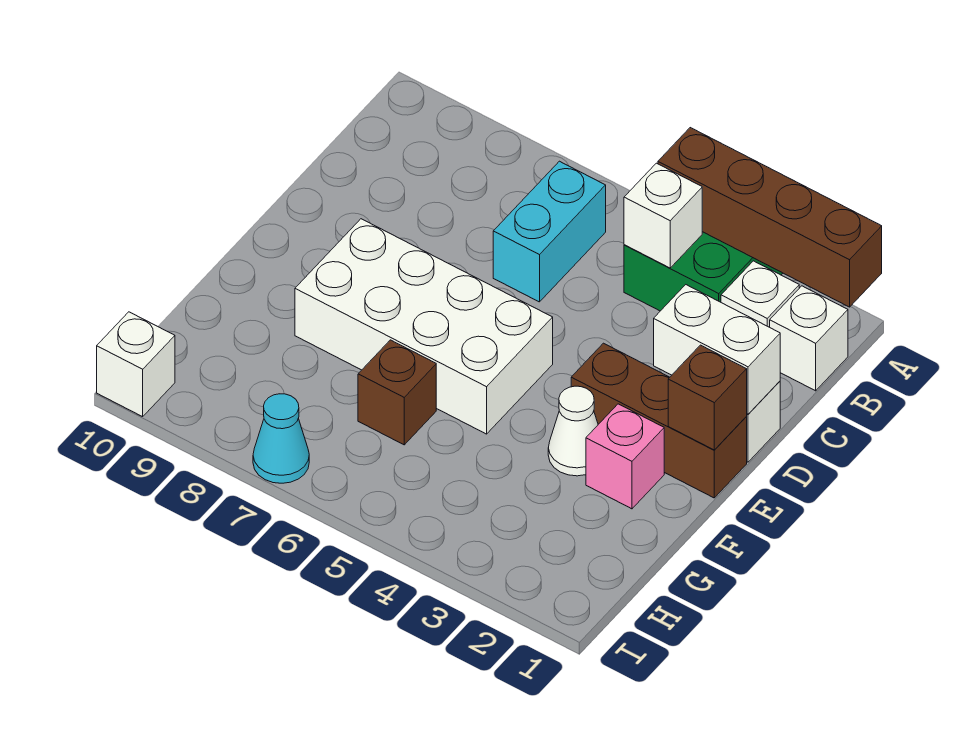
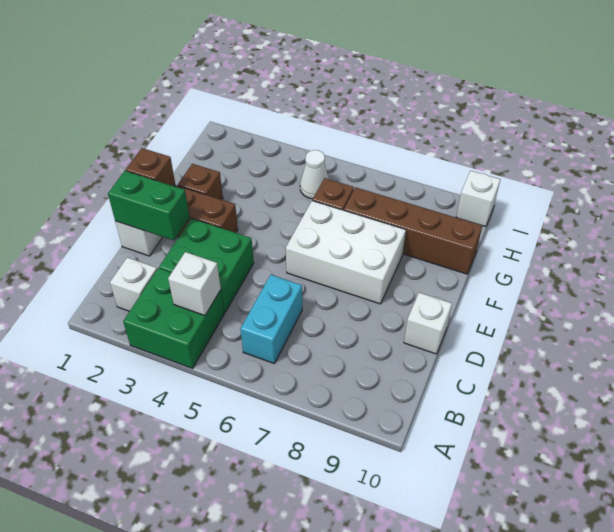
brown 1x4 brick [658,128,882,307] -> brown 1x4 brick moved to [344,187,482,274]
white 1x1 brick [770,286,848,391] -> white 1x1 brick moved to [404,293,452,354]
none -> green 2x2 brick [159,218,254,313]
white 1x2 brick [654,285,780,414] -> green 1x2 brick [108,171,190,240]
white 2x4 brick [295,219,553,434] -> white 2x3 brick [286,201,406,304]
pink 1x1 brick [586,404,664,509] -> brown 1x1 brick [178,164,223,200]
white 1x1 cone [548,386,598,476] -> white 1x1 cone moved to [300,150,329,199]
cyan 1x1 cone [253,394,309,483] -> none

